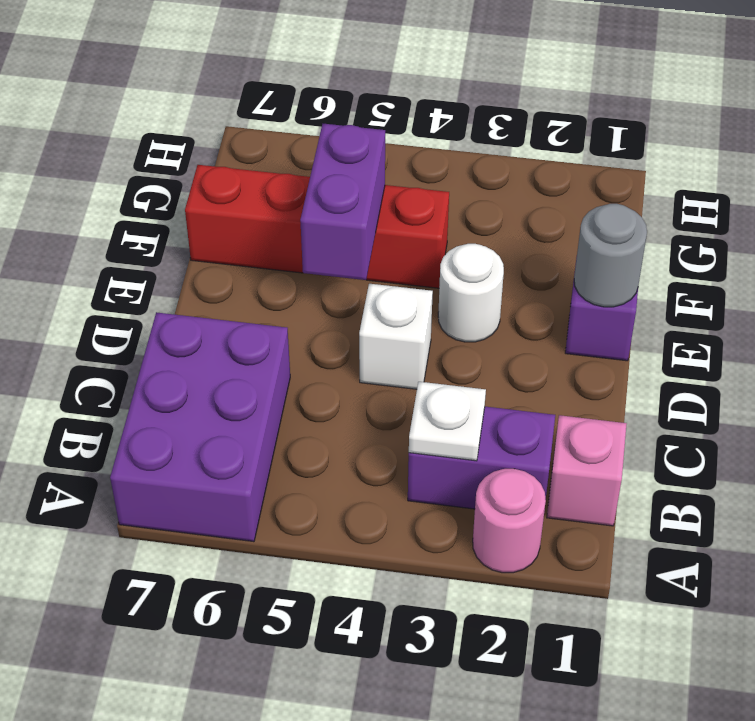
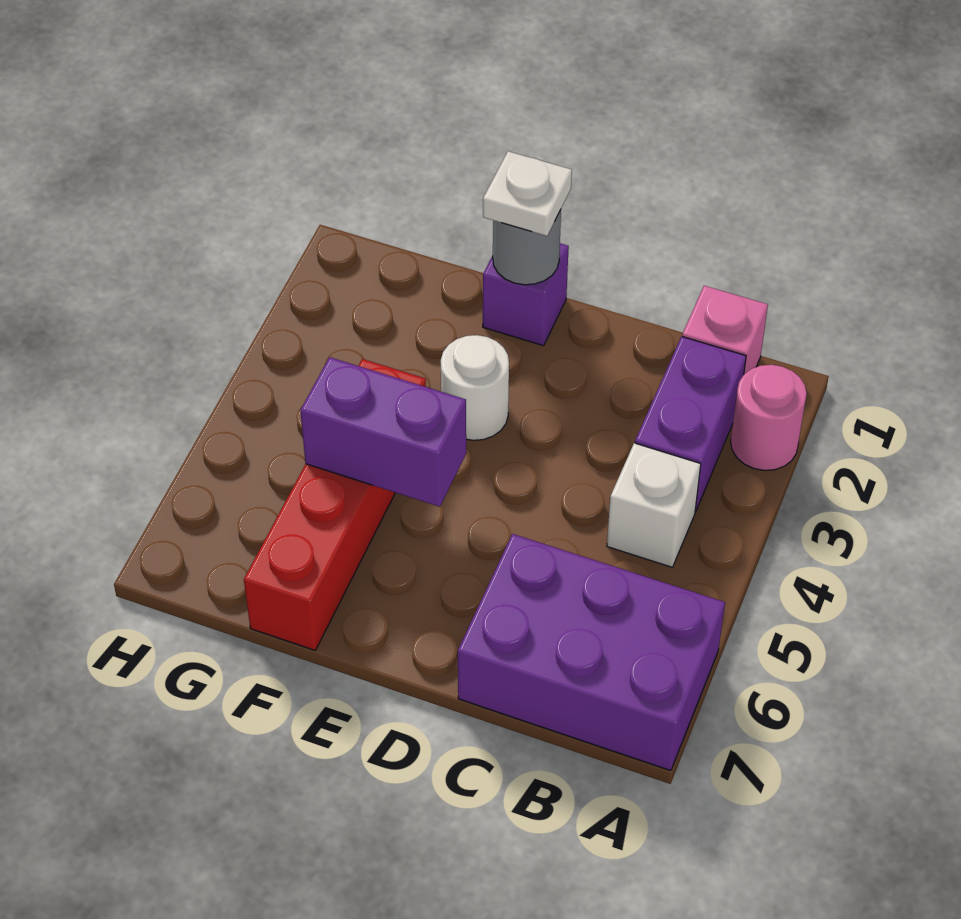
white 1x1 plate [409,382,486,461] -> white 1x1 plate moved to [483,151,572,236]
white 1x1 brick [359,284,433,389] -> white 1x1 brick moved to [607,443,701,567]

